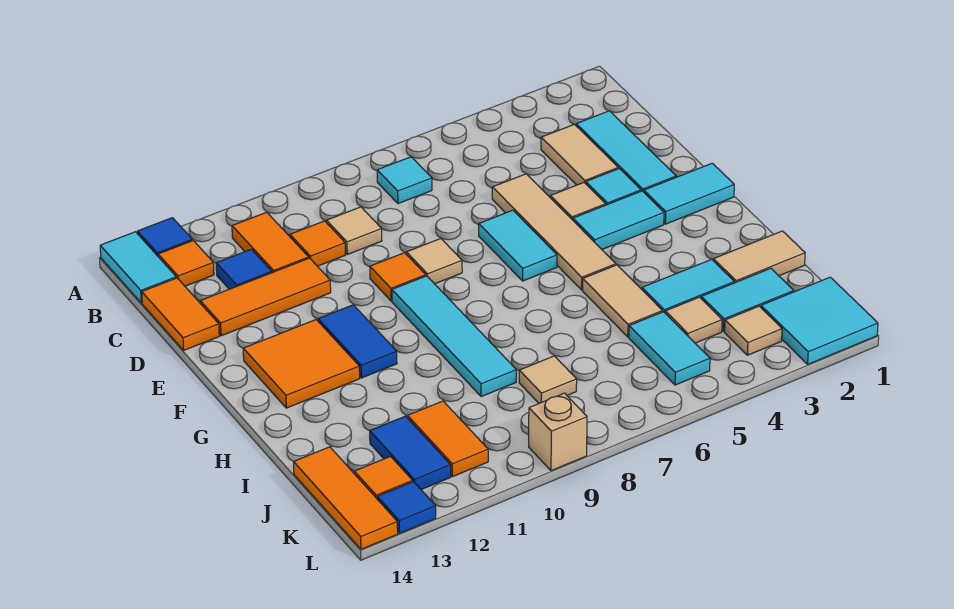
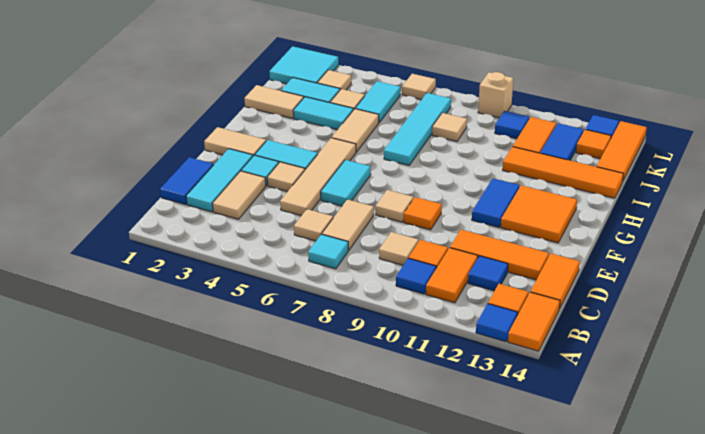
cyan 1x2 tile [100,232,176,303] -> orange 1x2 tile [508,292,560,351]
none -> blue 1x1 tile [396,258,436,294]
none -> blue 1x2 tile [160,157,213,204]
none -> tan 1x1 tile [294,209,333,241]
none -> tan 1x2 tile [322,199,374,250]
cyan 1x2 tile [644,163,734,224] -> tan 1x2 tile [204,127,266,156]
cyan 1x4 tile [392,276,516,397] -> cyan 1x4 tile moved to [384,93,451,165]
none -> orange 1x4 tile [503,147,624,198]
none -> blue 1x1 tile [495,111,529,139]
none -> tan 1x1 tile [402,74,436,100]

